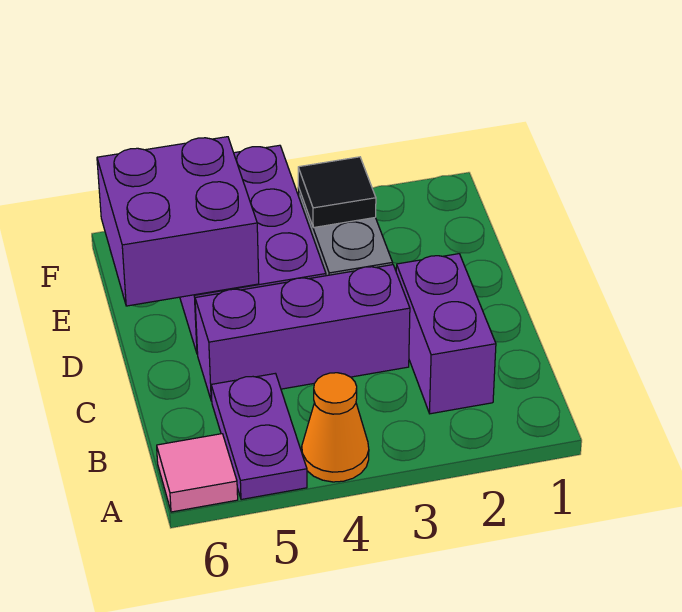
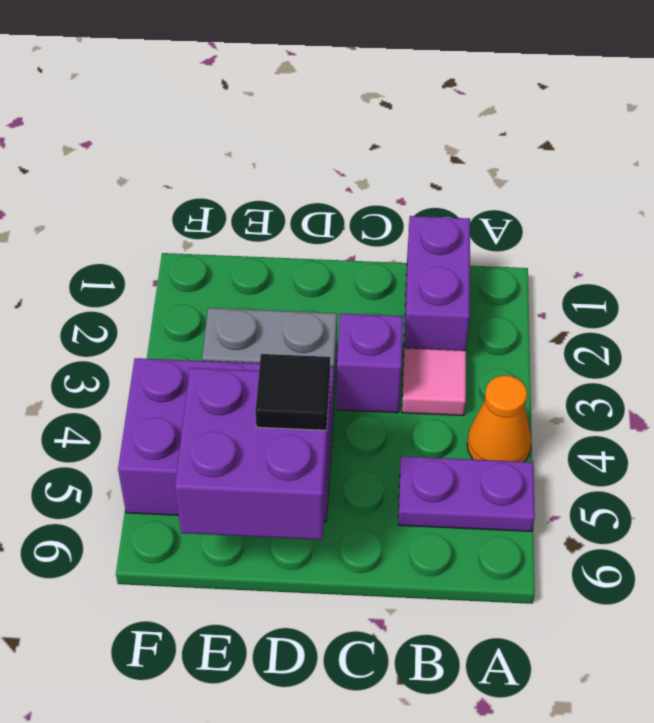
pink 1x1 tile [157,434,238,512] -> pink 1x1 tile moved to [402,348,466,416]
purple 1x2 brick [396,254,496,414] -> purple 1x2 brick turned to [404,216,470,351]
purple 1x3 brick [195,265,410,401] -> purple 1x1 brick [337,313,403,413]
black 1x1 tile [298,157,376,228] -> black 1x1 tile moved to [255,354,330,430]

